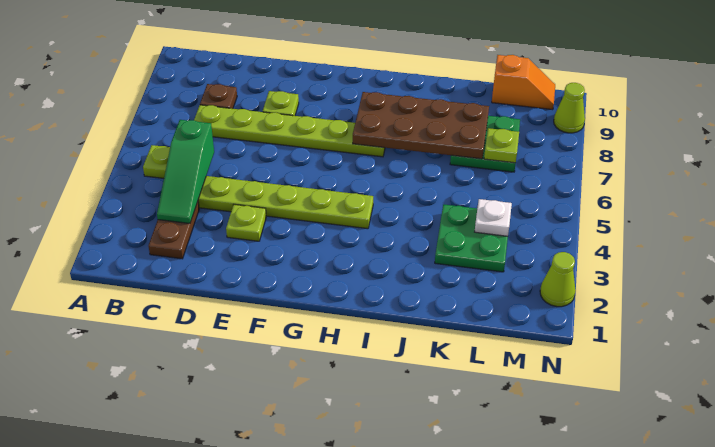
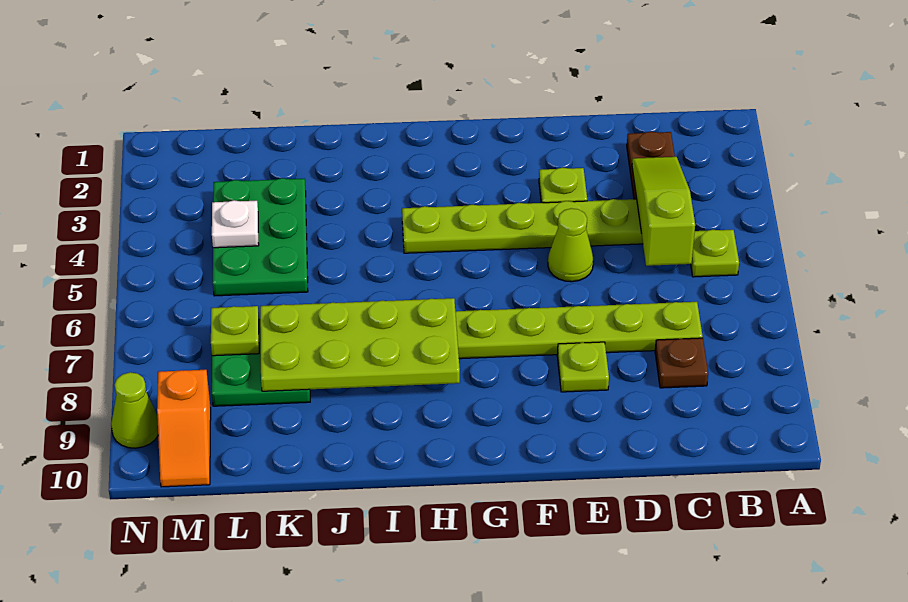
green 1x3 slope [157,120,214,223] -> lime 1x3 slope [632,157,695,266]
brown 2x4 plate [353,92,489,159] -> lime 2x4 plate [260,298,460,391]
green 2x2 plate [435,204,508,272] -> green 2x3 plate [213,178,308,296]
orange 1x2 slope [492,55,555,110] -> orange 1x2 slope turned to [157,370,211,487]
lime 1x1 cone [540,252,576,307] -> lime 1x1 cone moved to [548,208,593,282]

